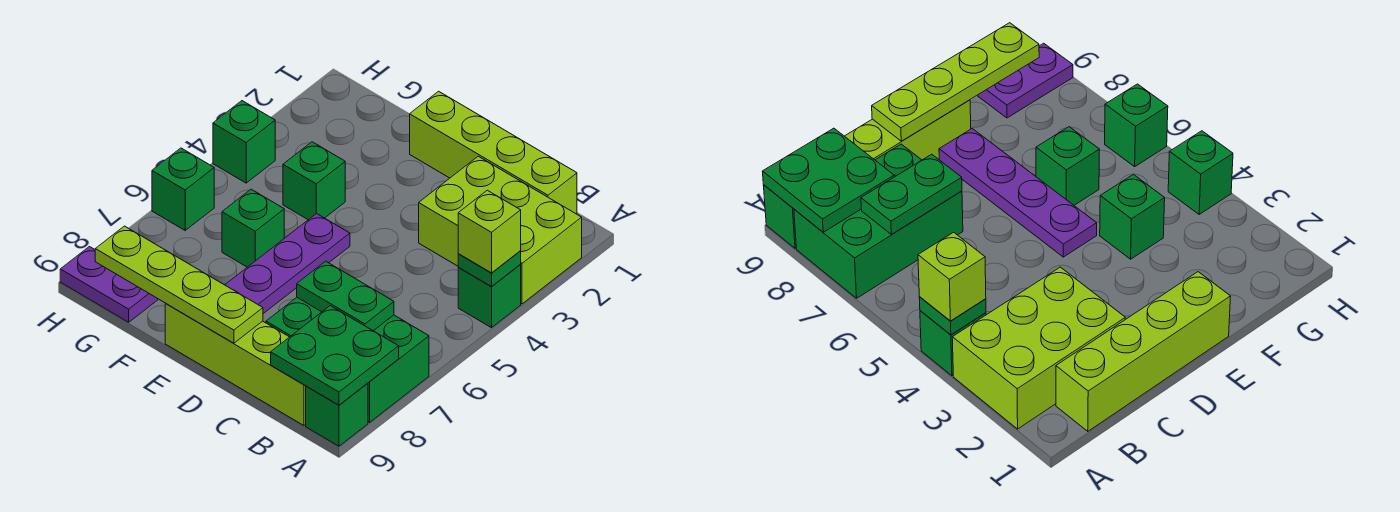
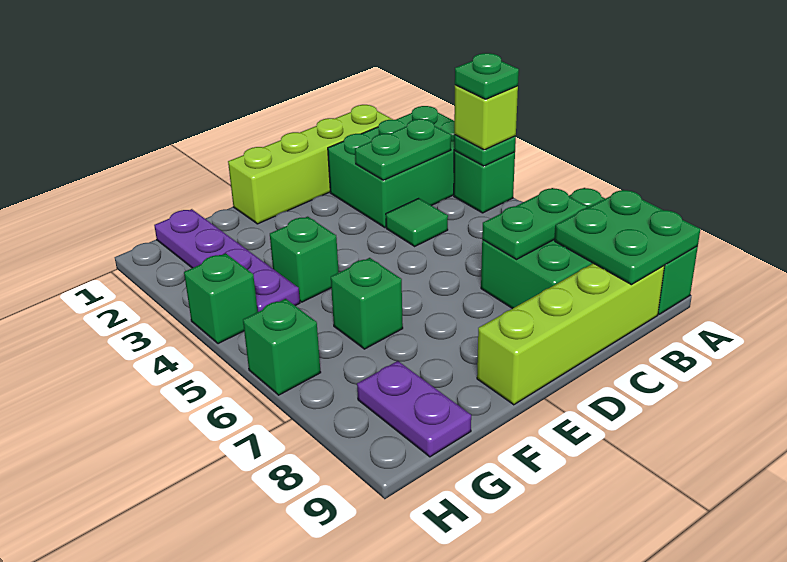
lime 2x3 brick [419,156,582,304] -> green 2x3 brick [328,106,455,228]
none -> green 1x1 plate [455,53,519,99]
none -> green 1x2 plate [355,119,451,180]
none -> green 1x1 tile [386,198,448,246]
lime 1x4 plate [95,226,263,343] -> none
purple 1x4 plate [225,213,350,314] -> purple 1x4 plate moved to [154,209,300,312]
purple 1x2 plate [60,247,158,322] -> purple 1x2 plate turned to [357,361,471,457]

